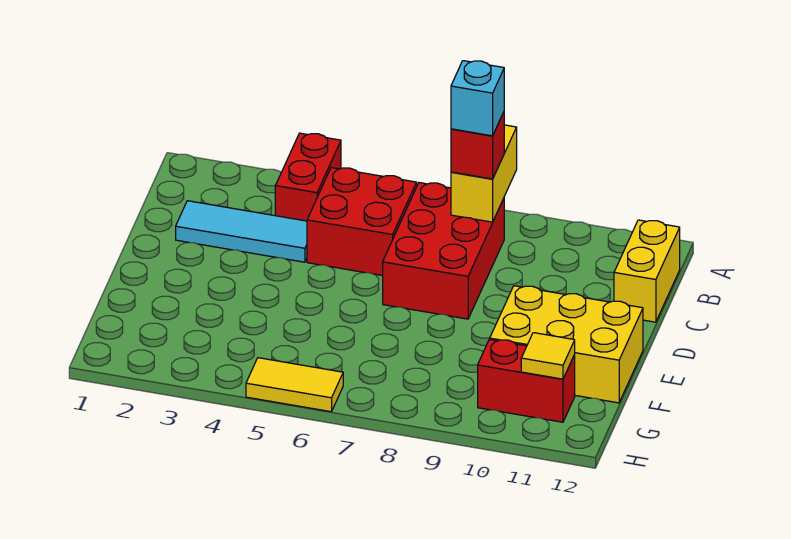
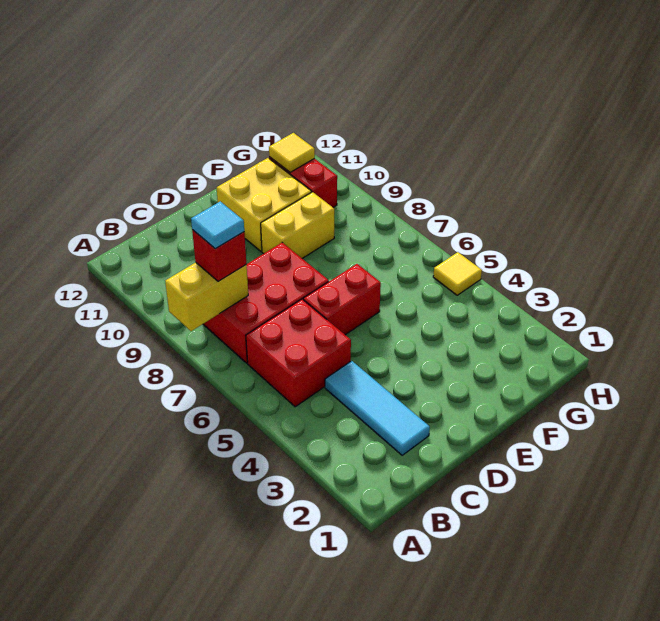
red 1x2 brick [275,133,341,221] -> red 1x2 brick moved to [303,264,381,335]
cyan 1x1 brick [451,61,504,136] -> cyan 1x1 tile [191,201,244,248]
yellow 1x2 brick [614,220,680,322] -> yellow 1x2 brick moved to [261,192,334,259]
yellow 2x3 brick [490,286,643,403] -> yellow 2x2 brick [217,158,311,252]
yellow 1x2 tile [246,358,343,412] -> yellow 1x1 tile [433,252,482,295]

